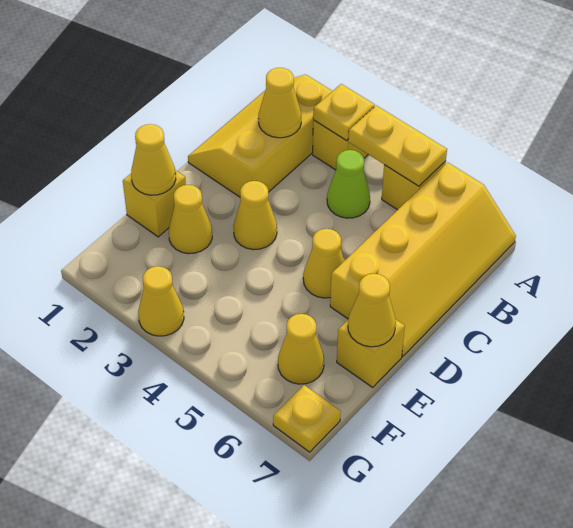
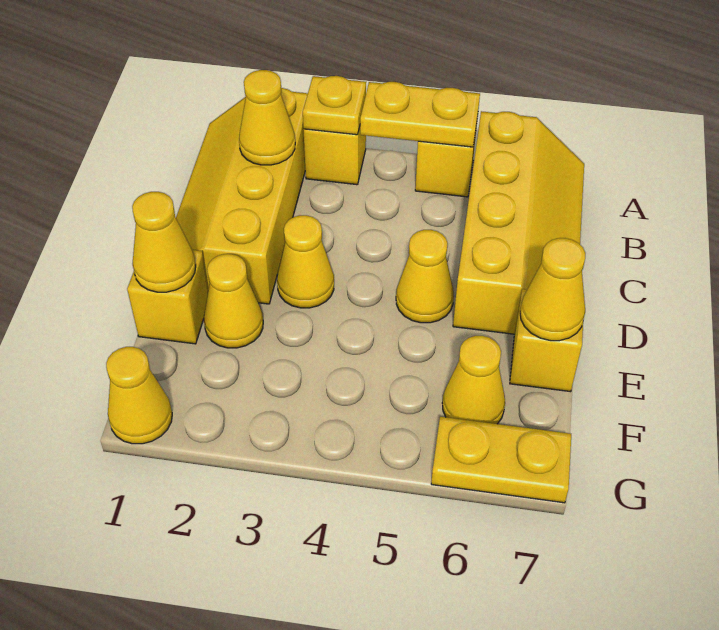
yellow 2x3 slope [188,74,332,197] -> yellow 2x4 slope [176,88,308,304]
lime 1x1 cone [327,150,370,218] -> none
yellow 1x1 cone [138,266,184,336] -> yellow 1x1 cone moved to [106,347,172,444]
yellow 1x1 plate [273,385,341,452] -> yellow 1x2 plate [431,417,571,503]

